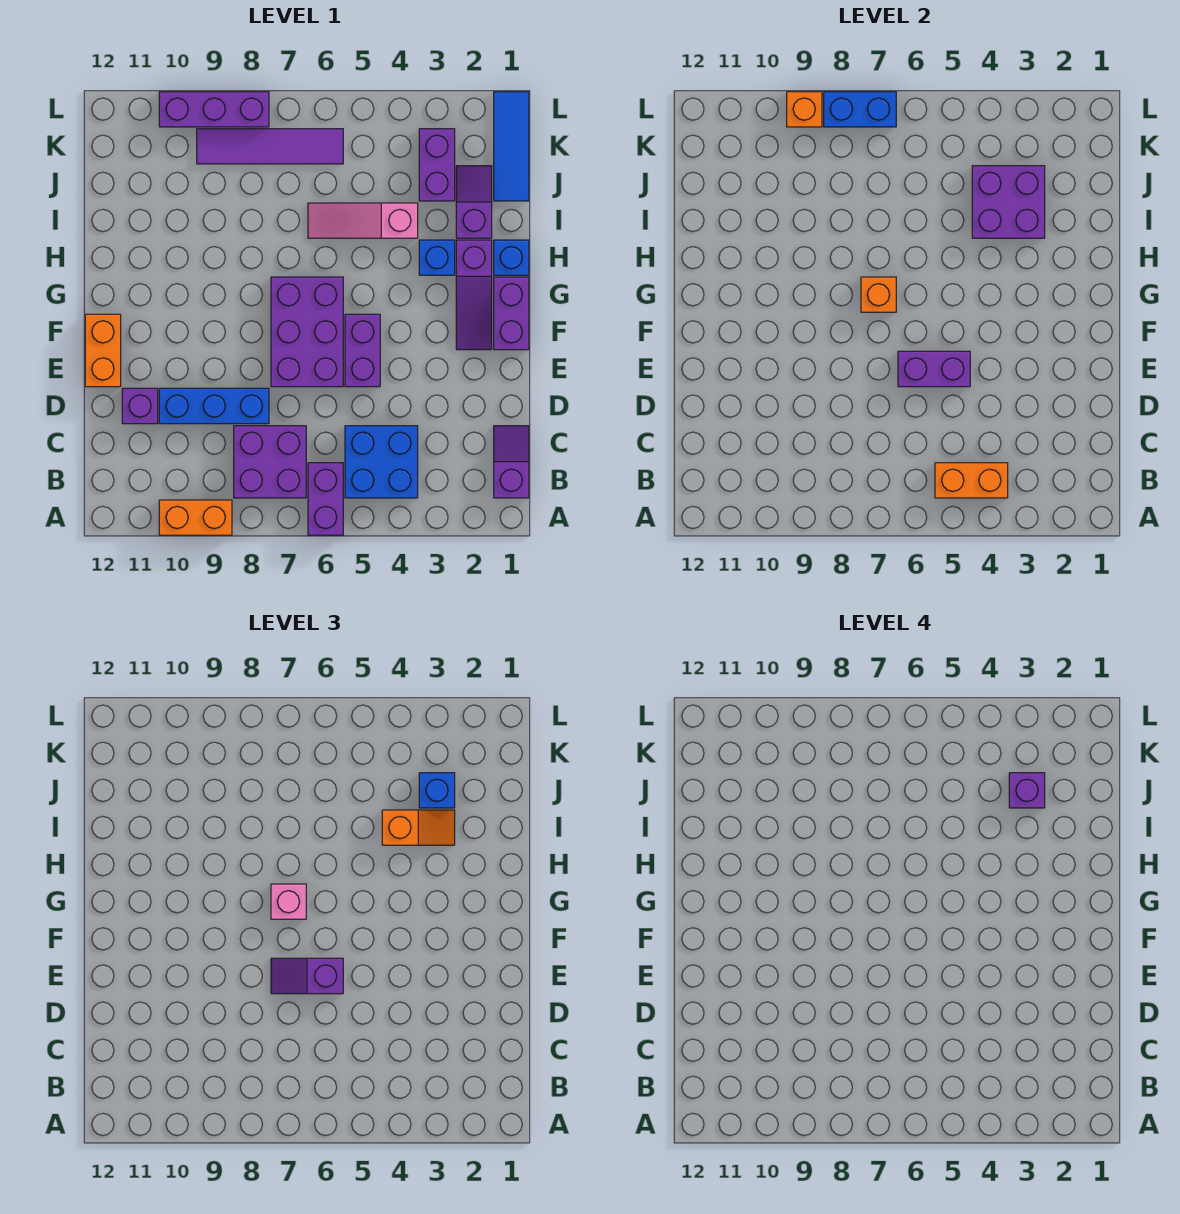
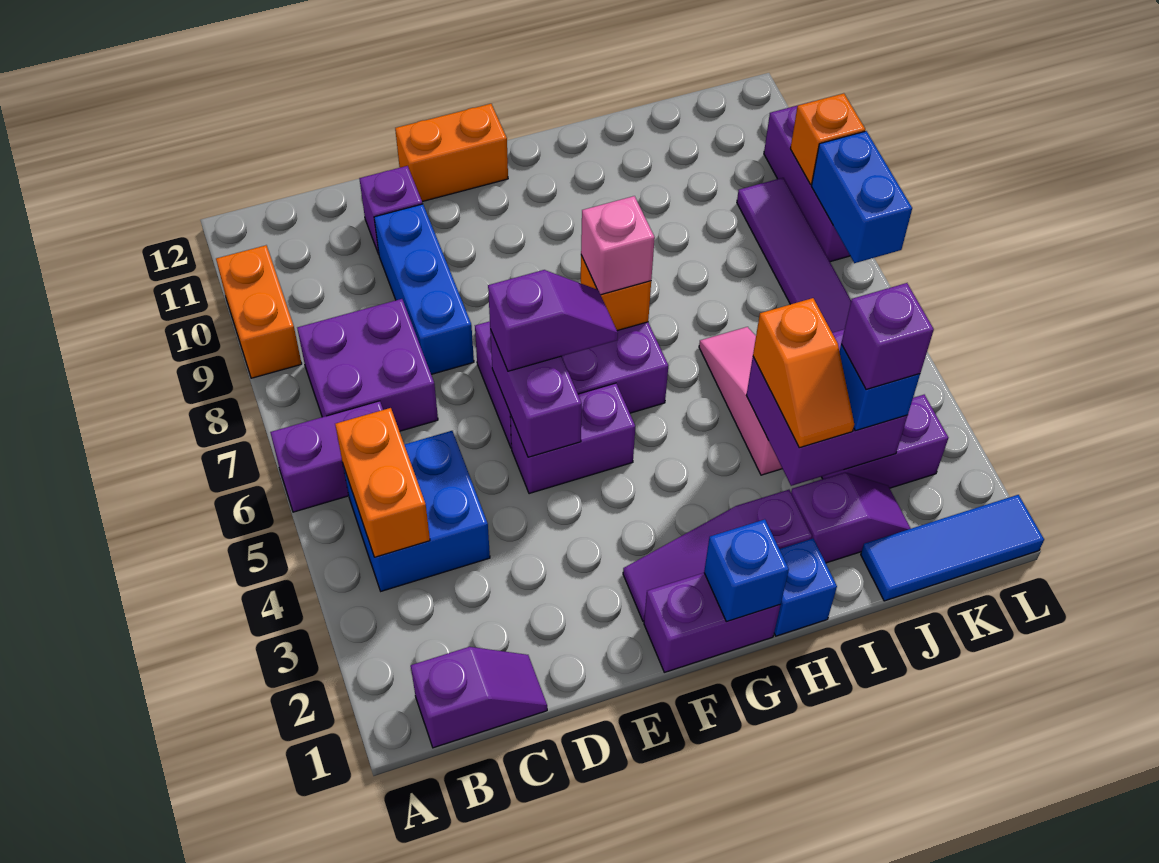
purple 1x2 slope [271,958,343,994] -> purple 1x2 slope turned to [488,270,618,371]
blue 1x1 brick [419,240,455,275] -> blue 1x1 brick moved to [704,519,789,622]

